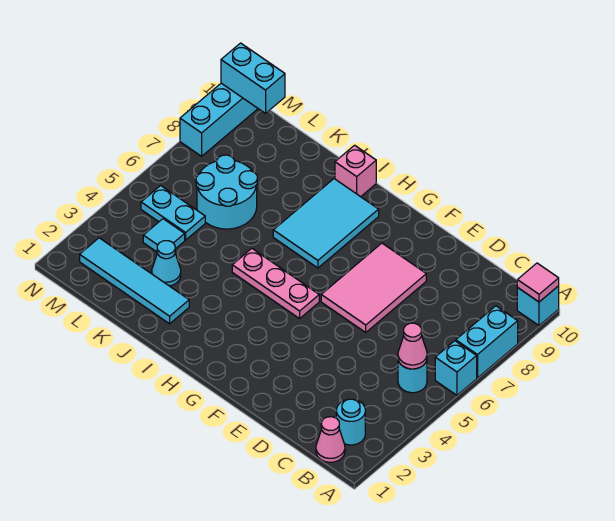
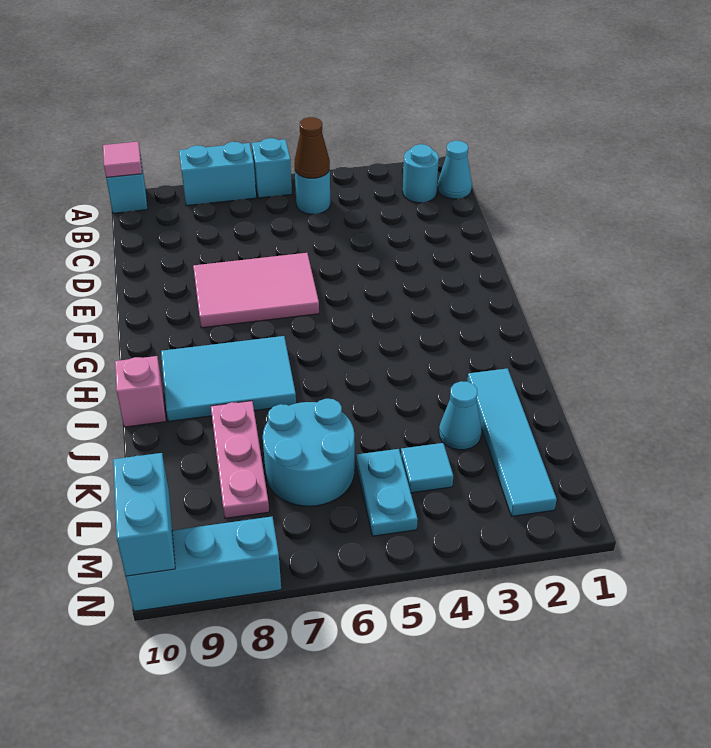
pink 1x1 cone [316,417,345,462] -> cyan 1x1 cone [438,141,472,199]
pink 1x1 cone [398,323,427,369] -> brown 1x1 cone [294,117,330,178]
pink 1x3 plate [232,249,319,318] -> pink 1x3 plate moved to [211,401,269,518]

